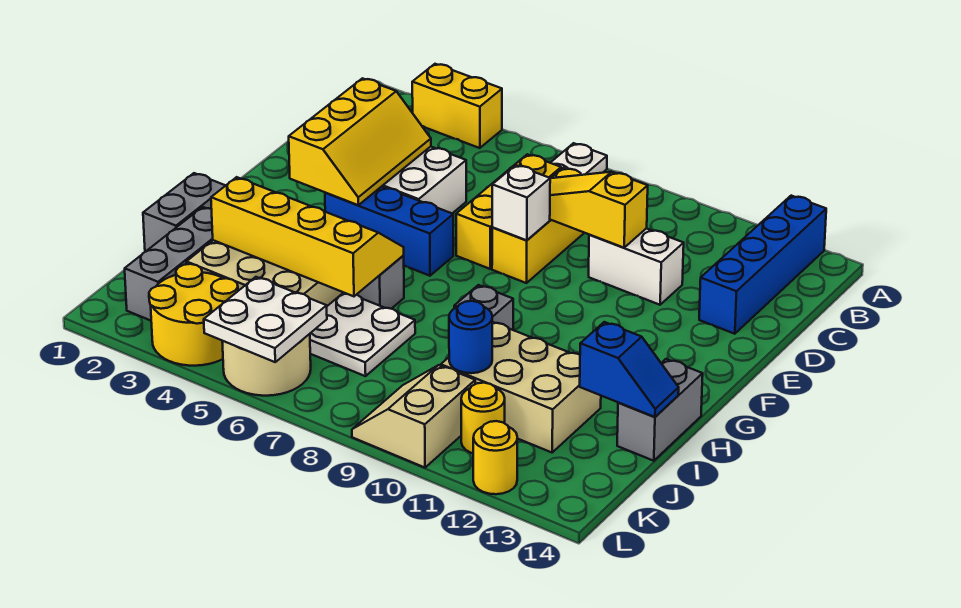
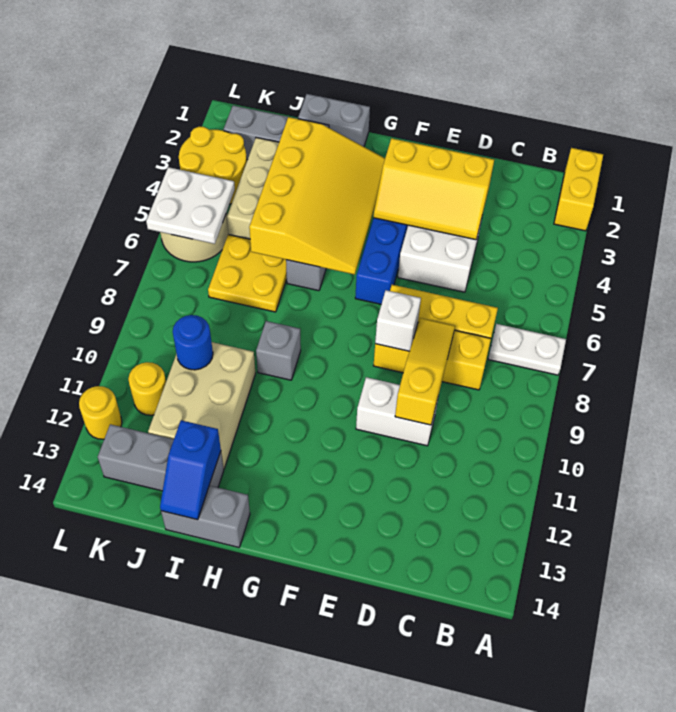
yellow 1x2 brick [412,64,502,148] -> yellow 1x2 brick moved to [554,148,603,231]
blue 1x4 brick [699,196,826,334] -> none
white 1x2 brick [589,228,684,305] -> white 1x2 brick turned to [356,377,438,446]
yellow 2x4 slope [211,177,404,296] -> yellow 3x4 slope [249,117,385,275]
white 2x2 plate [310,293,415,376] -> yellow 2x2 plate [208,234,287,312]
none -> grey 1x3 brick [98,424,224,491]
tan 2x2 slope [352,365,475,468] -> none

